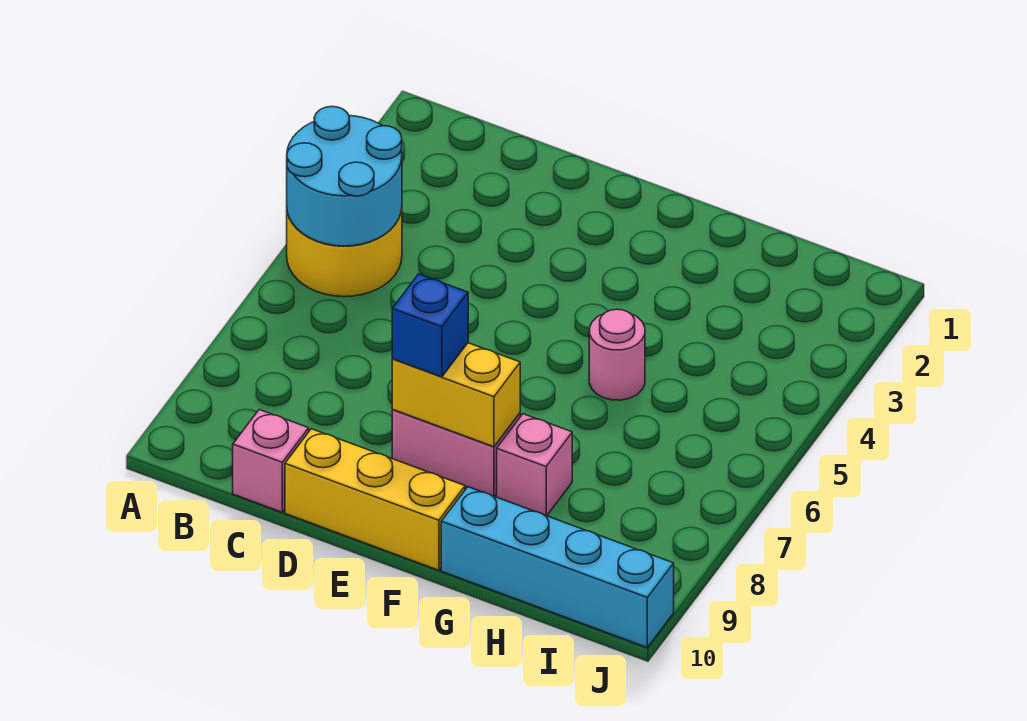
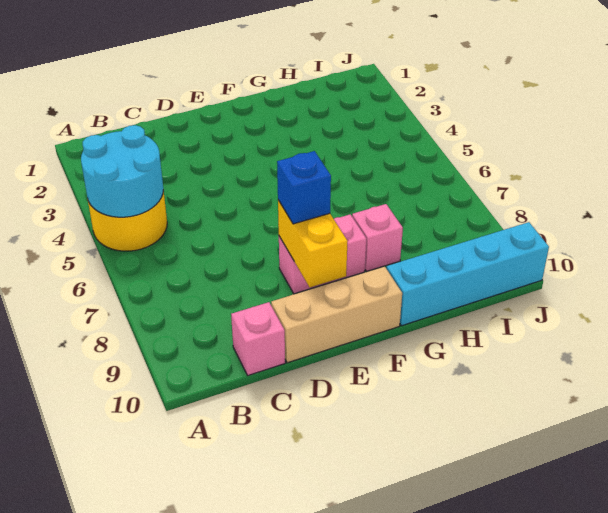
yellow 1x3 brick [285,429,465,570] -> tan 1x3 brick [271,267,402,363]
yellow 1x2 brick [392,343,520,447] -> yellow 1x2 brick turned to [278,200,348,287]
pink 1x1 round brick [589,309,645,400] -> none

